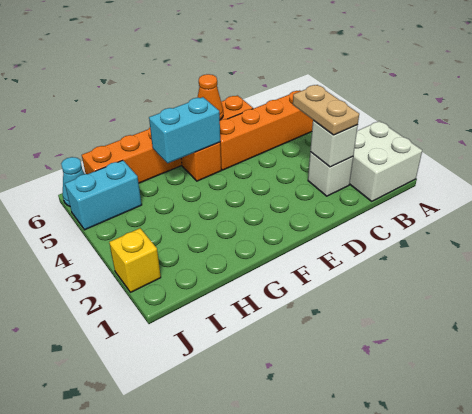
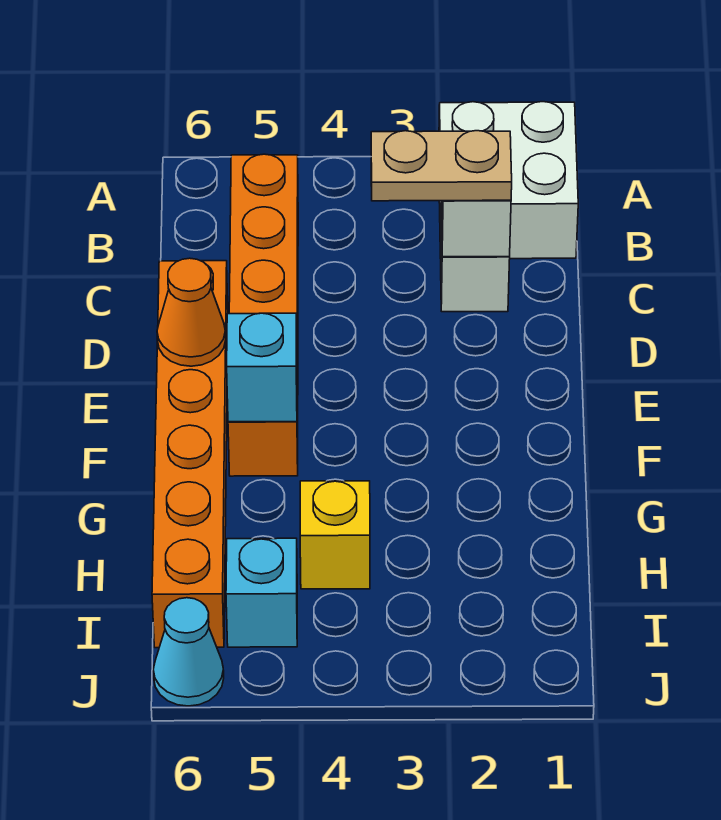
cyan 1x2 brick [149,97,220,163] -> cyan 1x1 brick [227,313,297,422]
cyan 1x2 brick [65,160,142,230] -> cyan 1x1 brick [226,538,297,647]
yellow 1x1 brick [109,228,161,292] -> yellow 1x1 brick moved to [300,481,370,589]

